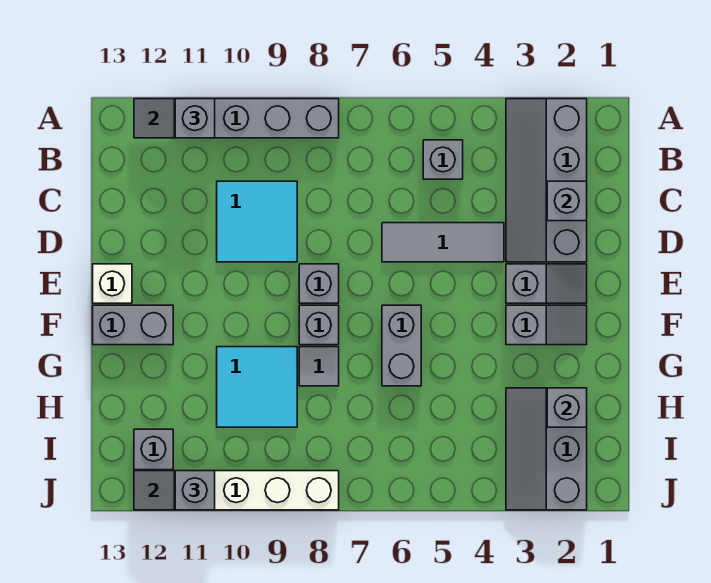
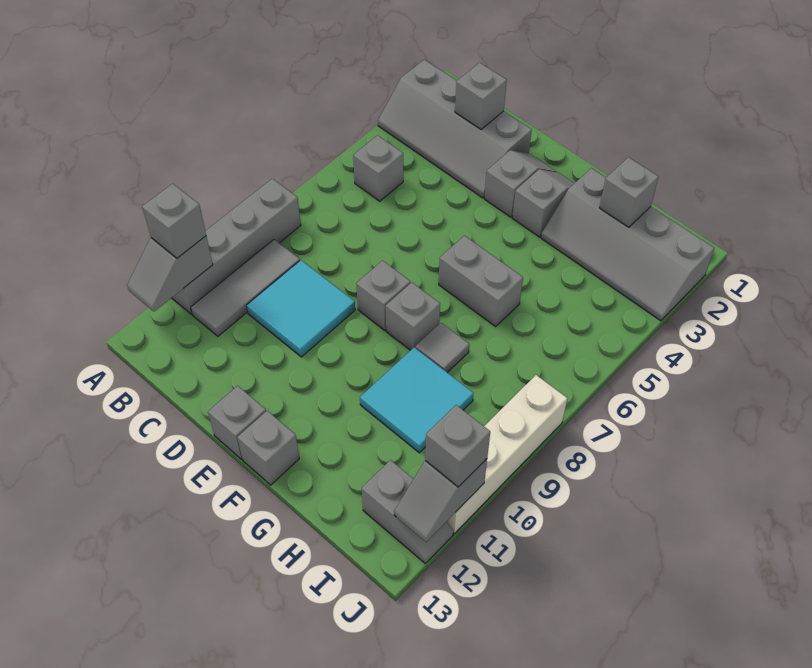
grey 1x3 tile [382,223,504,262] -> grey 1x3 tile moved to [191,240,300,336]
white 1x1 brick [93,264,132,303] -> grey 1x1 brick [208,386,266,459]
grey 1x2 brick [93,305,173,345] -> grey 1x1 brick [237,411,299,485]
grey 2x3 slope [506,388,587,510] -> grey 2x4 slope [541,168,714,321]

